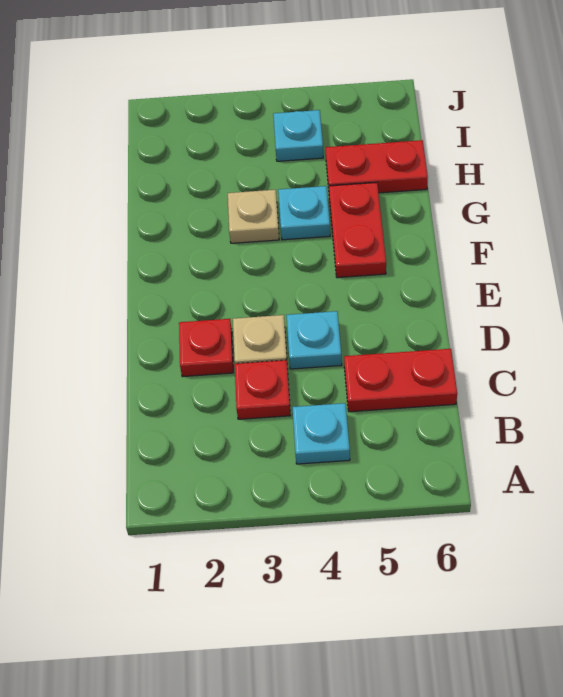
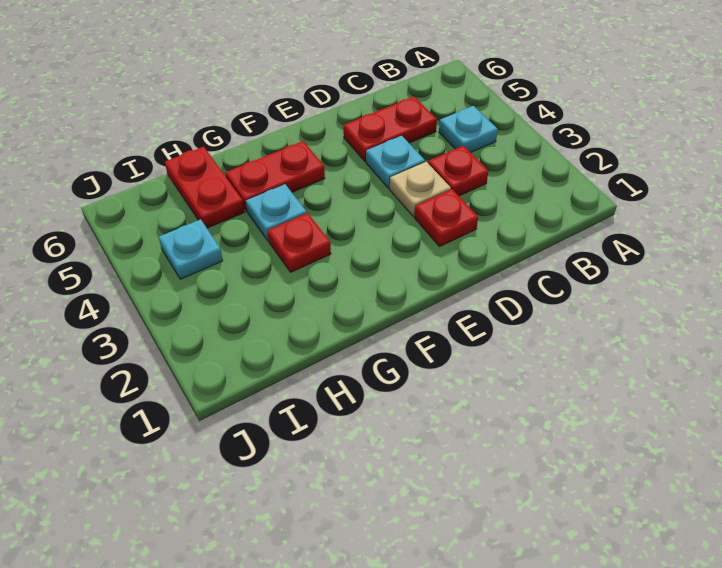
red 1x2 plate [344,349,457,412] -> red 1x2 plate turned to [343,96,437,162]
tan 1x1 plate [228,190,279,243] -> red 1x1 plate [268,213,331,272]

